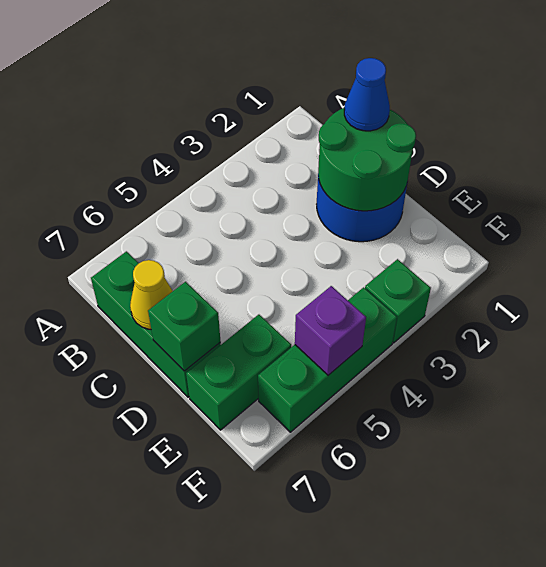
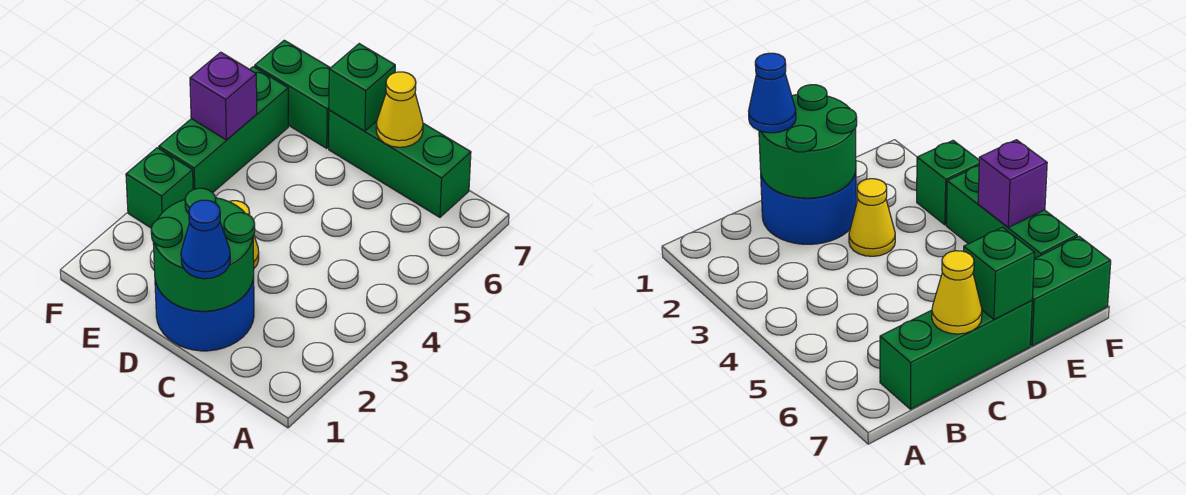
none -> yellow 1x1 cone [849,179,895,256]
green 1x2 brick [186,315,291,430] -> green 1x2 brick turned to [255,40,330,148]

